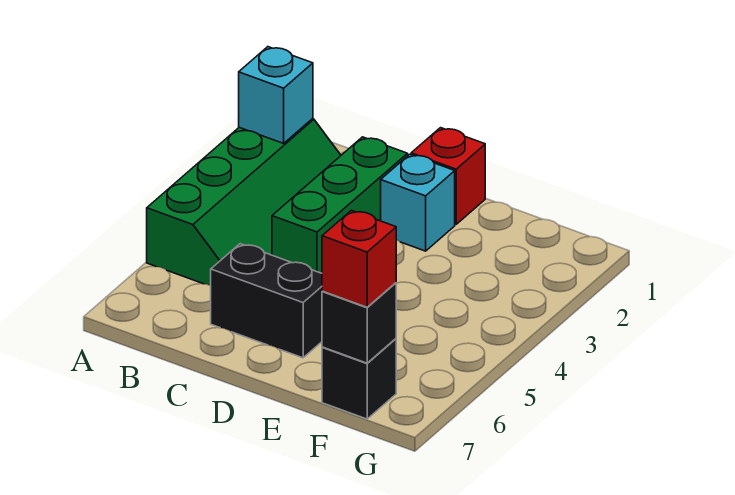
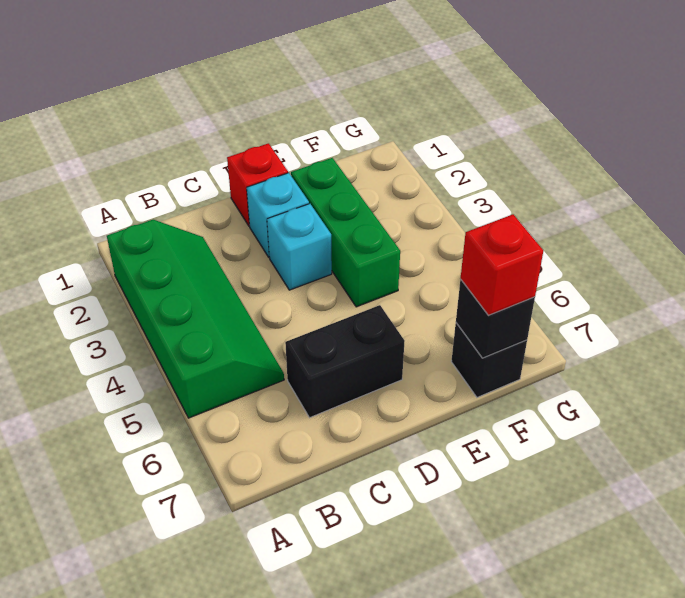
cyan 1x1 brick [239,47,313,143] -> cyan 1x1 brick moved to [267,204,332,290]
green 1x3 brick [272,137,408,273] -> green 1x3 brick moved to [291,158,400,307]

